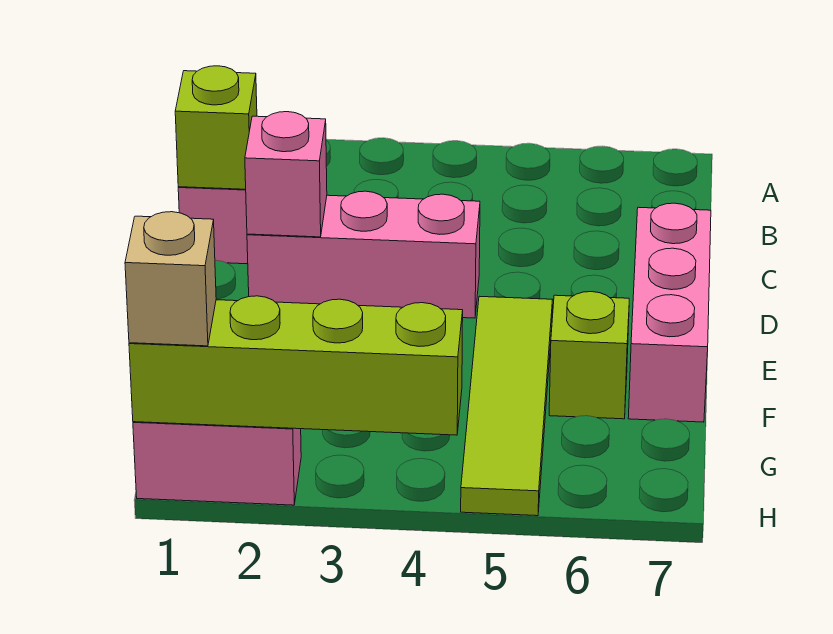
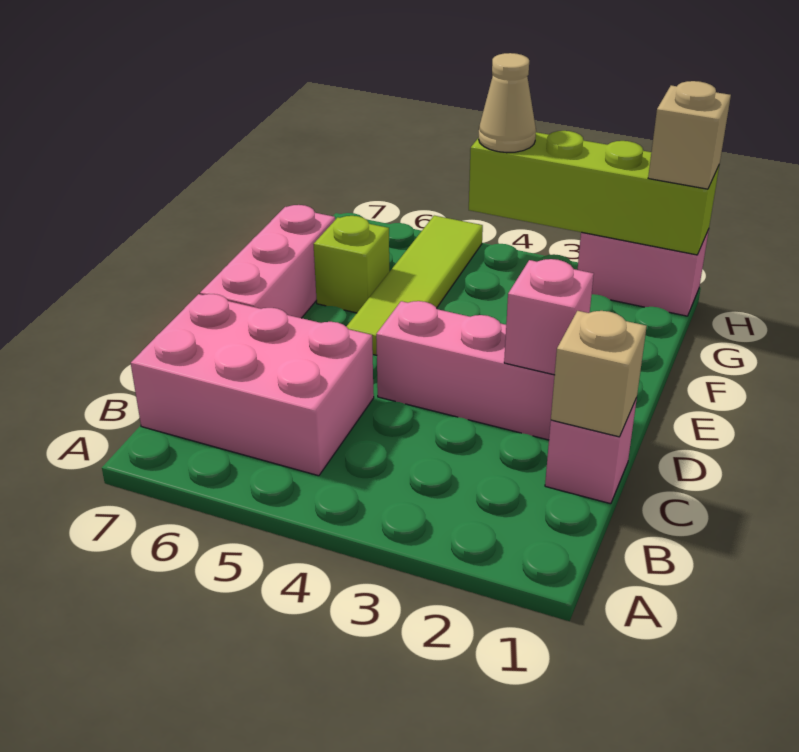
none -> pink 2x3 brick [131,294,374,476]
lime 1x1 brick [175,66,257,189] -> tan 1x1 brick [551,311,647,437]
none -> tan 1x1 cone [479,53,536,153]

